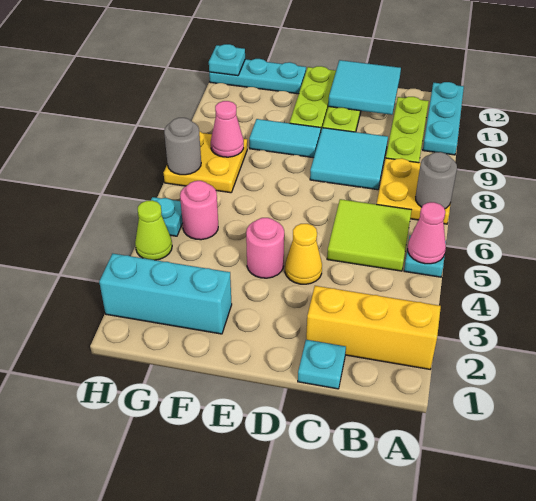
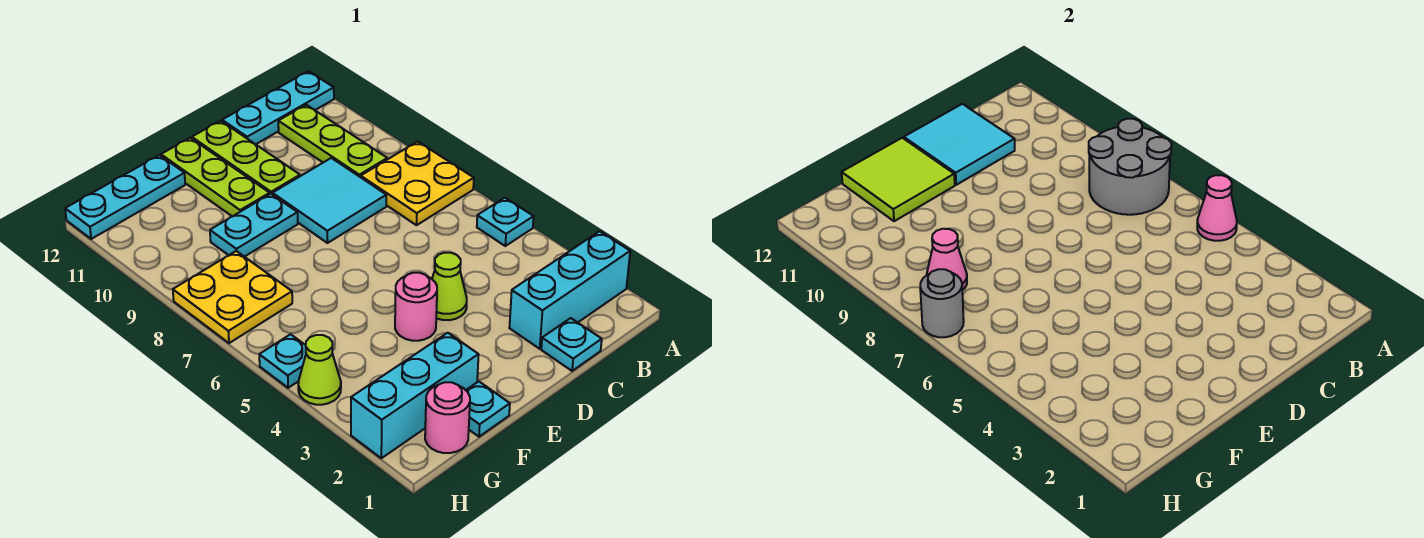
yellow 1x3 brick [306,286,441,369] -> cyan 1x3 brick [509,231,630,349]
grey 1x1 round brick [416,152,457,209] -> grey 2x2 round brick [1089,119,1171,215]
cyan 1x3 plate [423,82,464,155] -> cyan 1x3 plate turned to [222,71,334,144]
lime 2x2 tile [327,199,412,271] -> lime 2x2 tile moved to [842,138,955,221]
yellow 1x1 cone [285,224,322,284] -> lime 1x1 cone [432,253,467,320]
cyan 1x2 tile [249,119,321,158] -> cyan 1x2 plate [210,194,298,257]
pink 1x1 round brick [180,181,218,240] -> pink 1x1 round brick moved to [425,382,470,453]
cyan 1x1 plate [209,44,245,76] -> cyan 1x1 plate moved to [466,381,510,437]

